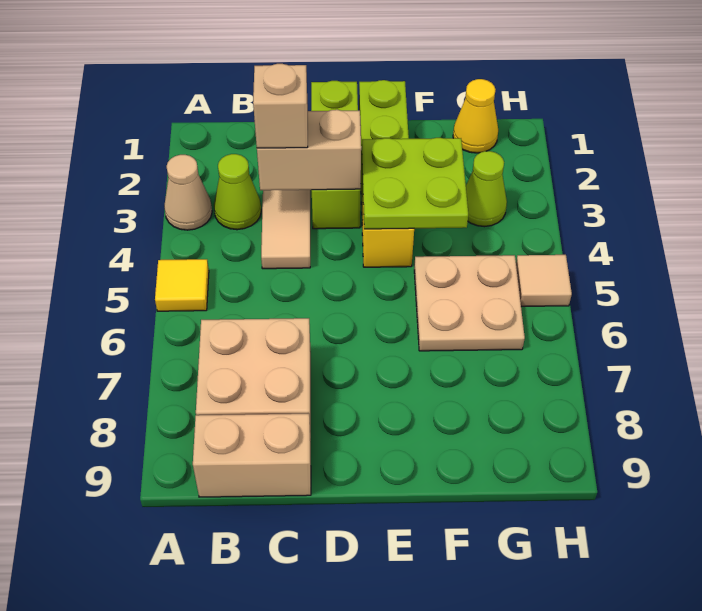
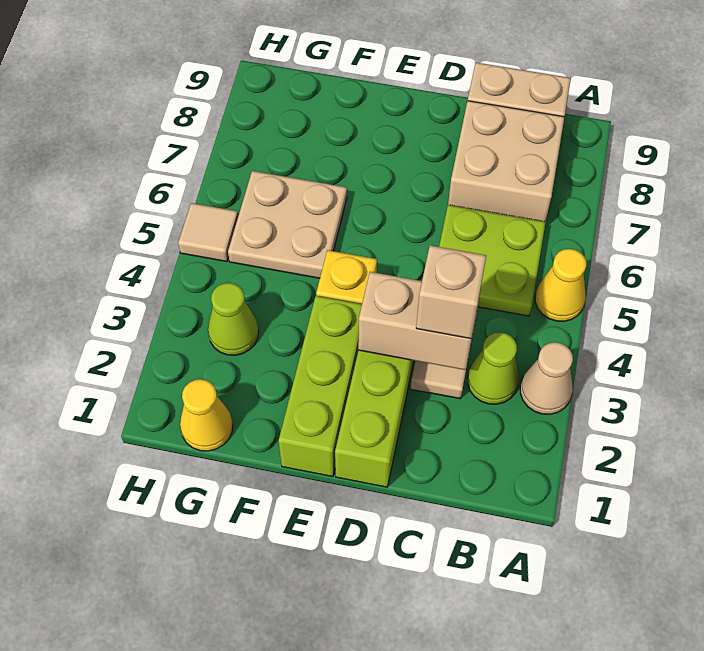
yellow 1x1 tile [155,259,209,311] -> yellow 1x1 cone [535,249,586,321]
lime 2x2 plate [362,138,468,229] -> lime 2x2 plate moved to [439,205,545,316]

